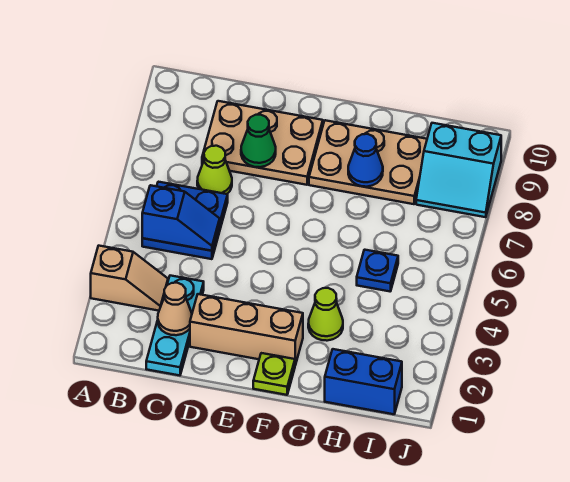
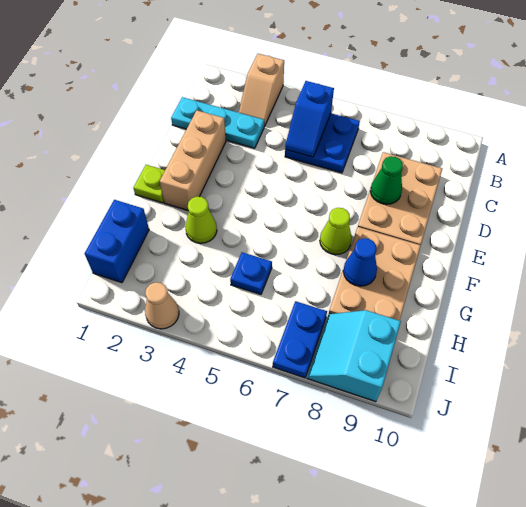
tan 1x1 cone [158,283,192,335] -> tan 1x1 cone moved to [145,282,179,329]
lime 1x1 cone [197,146,232,194] -> lime 1x1 cone moved to [320,208,352,255]
none -> blue 1x2 plate [273,301,327,378]

